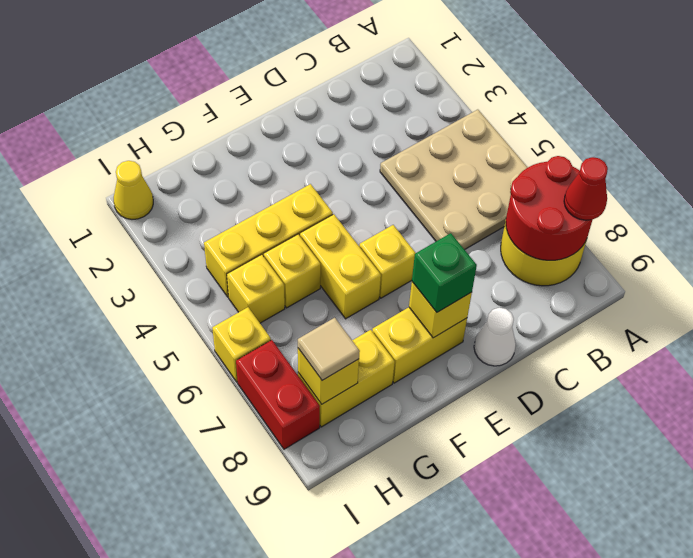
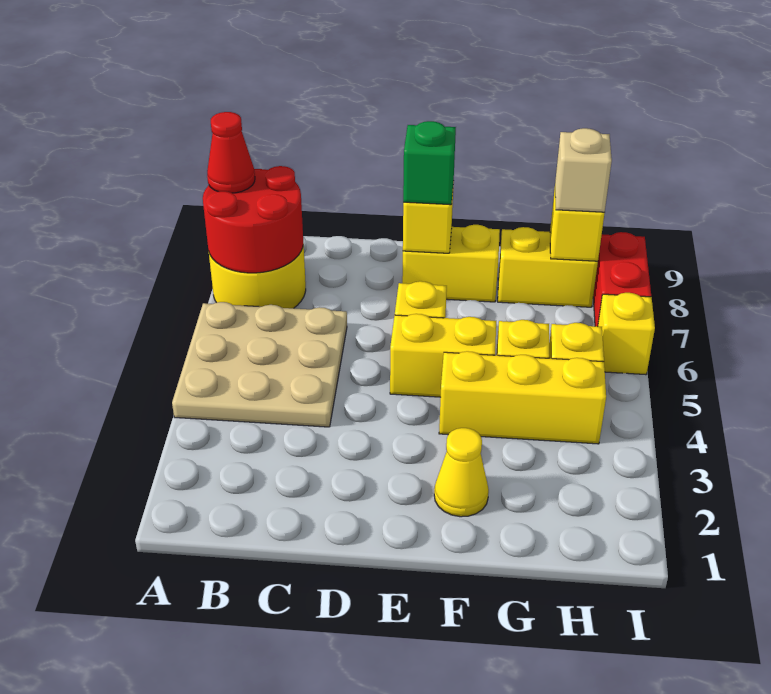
white 1x1 cone [474,308,516,366] -> none
yellow 1x2 brick [300,214,381,319] -> yellow 1x2 brick turned to [390,314,496,397]
tan 1x1 tile [298,318,360,380] -> tan 1x1 brick [555,128,612,212]
yellow 1x1 cone [114,161,153,219] -> yellow 1x1 cone moved to [434,428,489,517]

